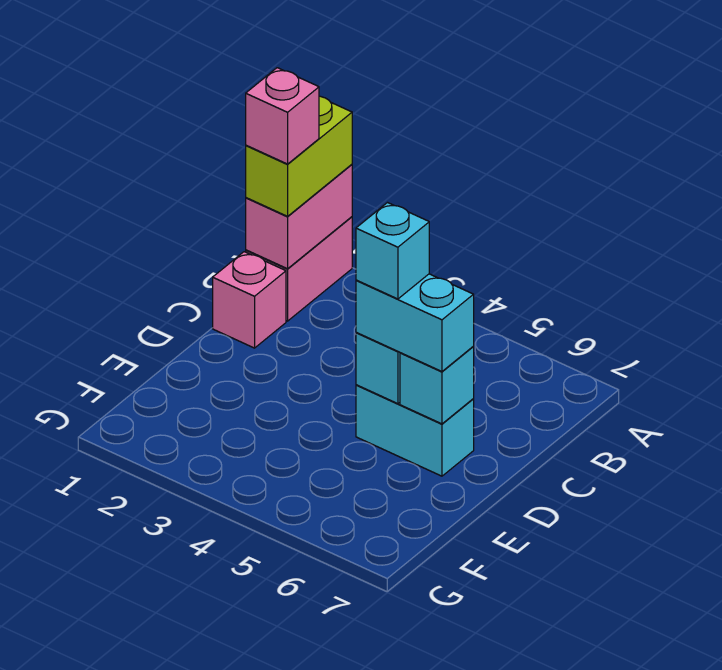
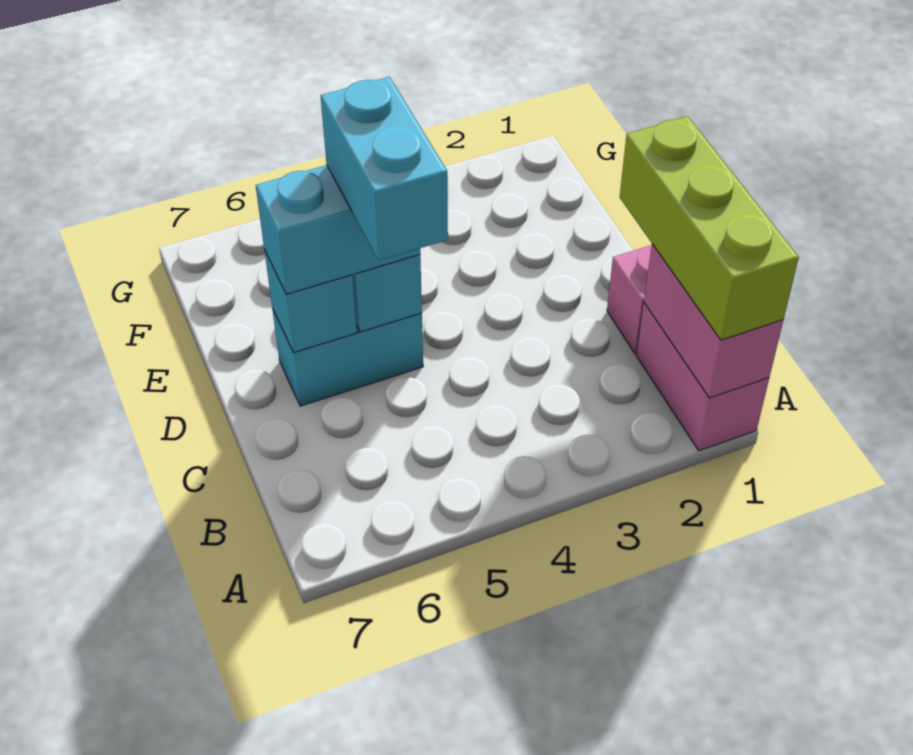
lime 1x2 brick [246,96,352,216] -> lime 1x3 brick [620,116,799,340]
pink 1x1 brick [246,68,319,164] -> none
cyan 1x1 brick [356,203,429,299] -> cyan 1x2 brick [321,77,448,260]

